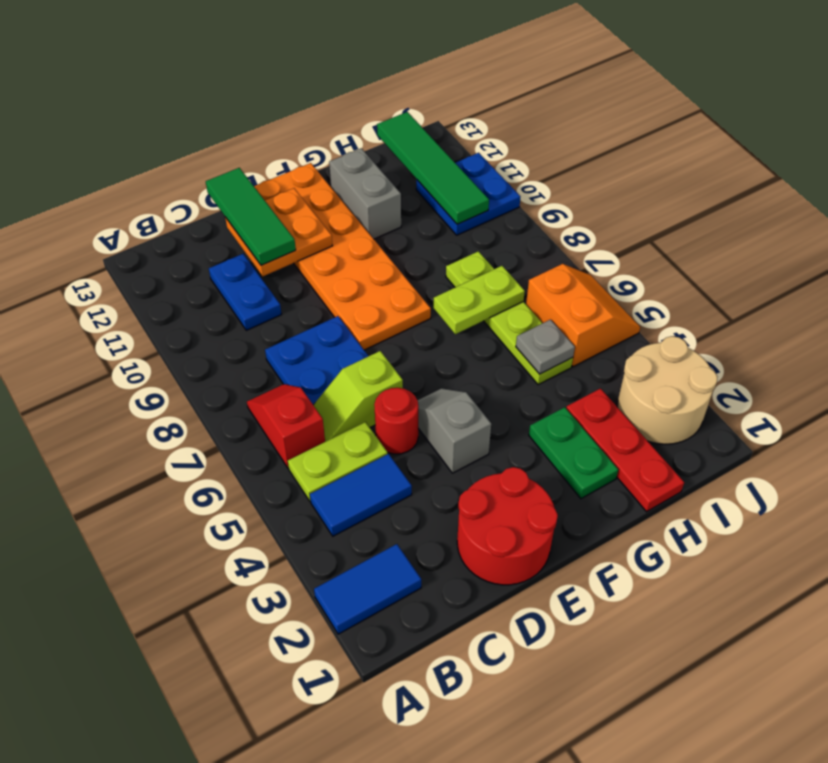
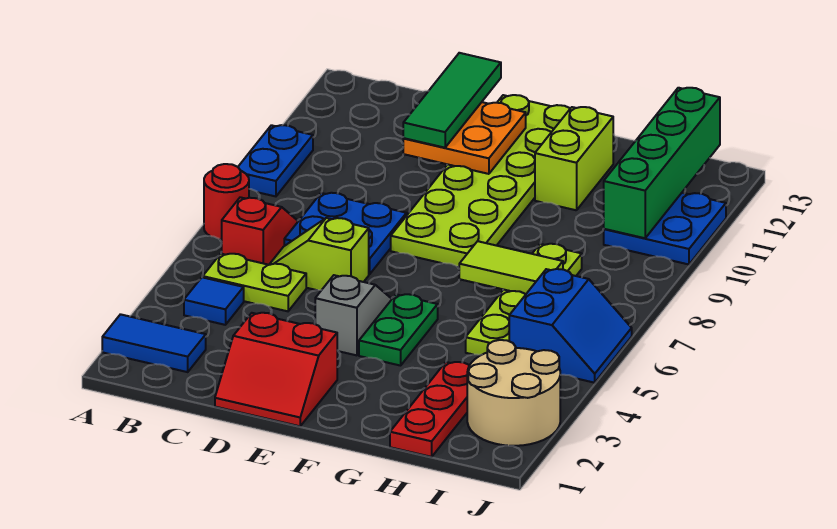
blue 1x2 tile [310,454,412,536] -> blue 1x1 tile [184,277,244,325]
blue 1x2 plate [209,254,282,330] -> blue 1x2 plate moved to [238,125,313,196]
red 2x2 round brick [457,467,558,585] -> red 2x2 slope [215,313,337,426]
red 1x1 round brick [374,388,418,454] -> red 1x1 round brick moved to [204,164,249,240]
orange 2x6 plate [254,163,431,350] -> lime 2x6 plate [391,95,570,267]
green 1x2 plate [529,407,618,499] -> green 1x2 plate moved to [359,294,438,366]
lime 1x2 plate [434,266,525,334] -> lime 1x2 tile [459,241,563,294]
grey 1x2 brick [329,148,401,239] -> lime 1x2 brick [535,107,613,210]
grey 1x1 plate [516,320,575,374] -> none
orange 2x2 slope [526,264,640,367] -> blue 2x2 slope [509,269,632,383]
green 1x4 tile [377,112,489,224] -> green 1x4 brick [604,88,720,238]

